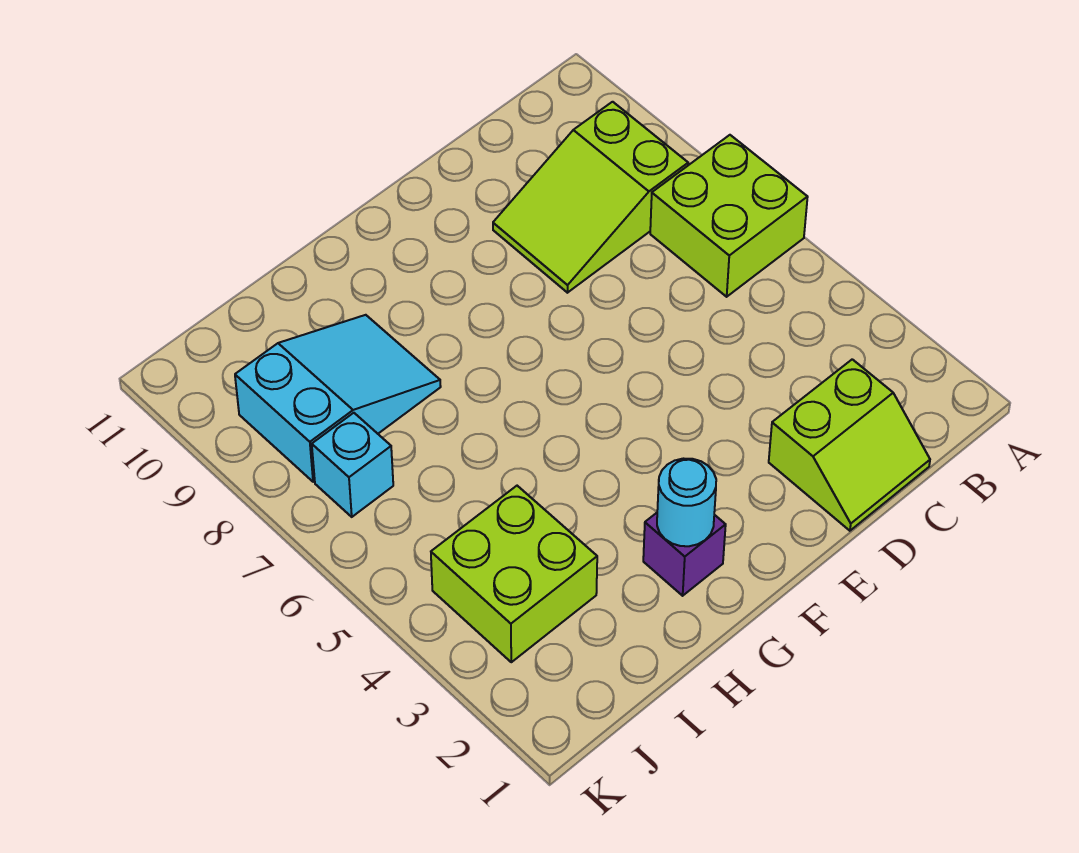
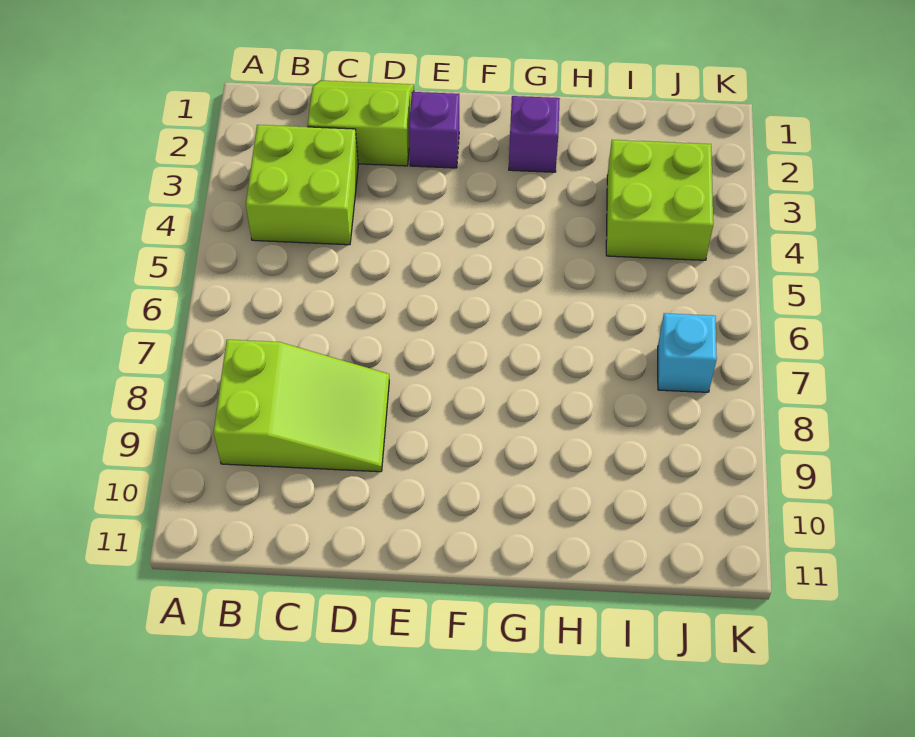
lime 2x2 brick [650,135,808,297] -> lime 2x2 brick moved to [246,125,358,245]
none -> purple 1x1 brick [409,92,459,168]
cyan 1x1 round brick [657,459,716,546] -> none
cyan 2x3 slope [235,315,441,482] -> none

